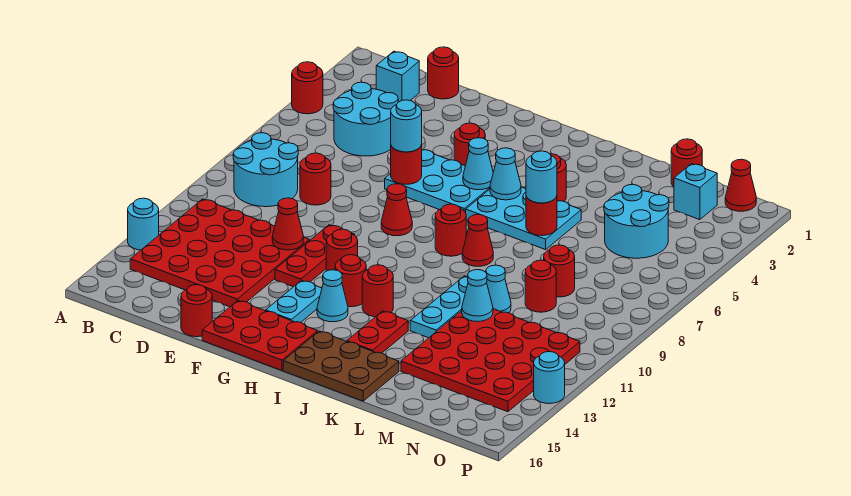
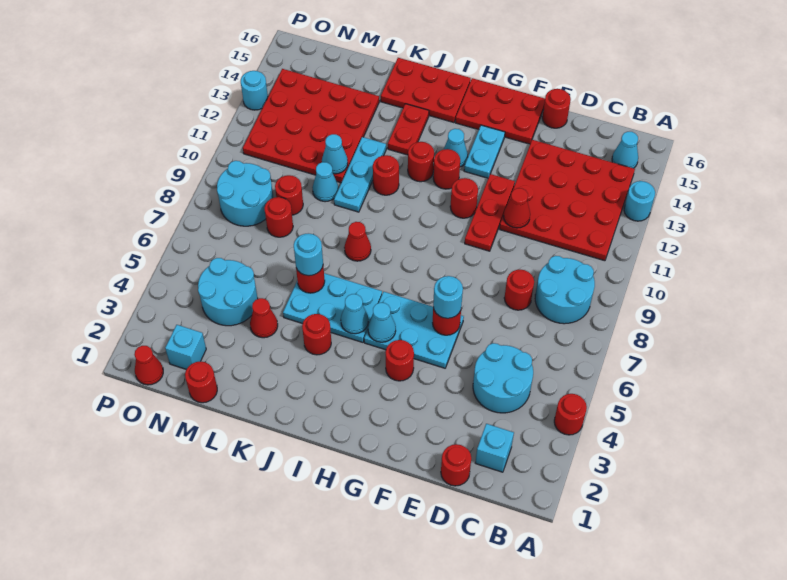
none -> cyan 1x1 cone [612,132,638,168]
red 1x1 cone [381,184,412,236] -> red 1x1 cone moved to [250,298,278,338]
red 1x1 round brick [435,204,466,256] -> red 1x1 round brick moved to [373,155,399,195]
brown 2x3 plate [283,331,399,401] -> red 2x3 plate [381,58,471,123]
none -> cyan 2x2 round brick [217,161,273,226]

